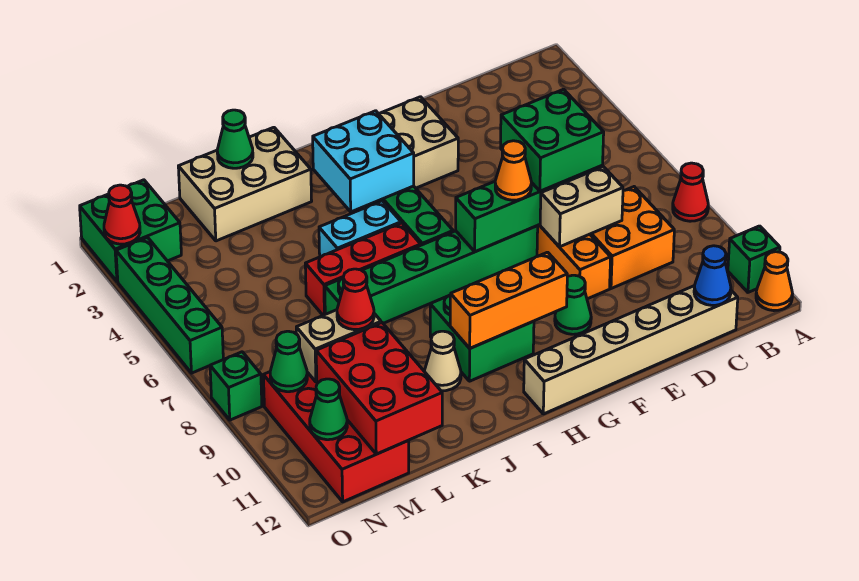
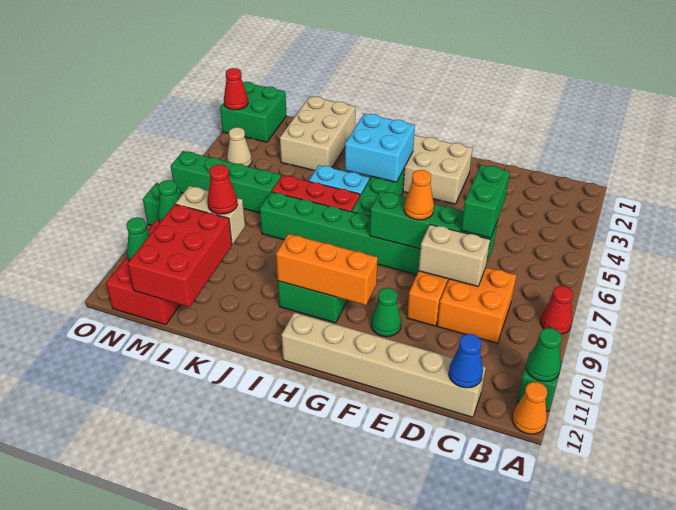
green 2x2 brick [501,89,604,191] -> green 1x2 brick [461,165,510,238]
tan 2x3 brick [178,127,312,241] -> tan 2x3 brick turned to [280,96,355,170]
tan 1x1 cone [424,331,461,391] -> tan 1x1 cone moved to [227,127,252,167]
green 1x1 cone [217,110,253,168] -> green 1x1 cone moved to [526,328,562,382]
green 1x4 brick [116,237,223,373] -> green 1x4 brick turned to [171,151,281,213]

